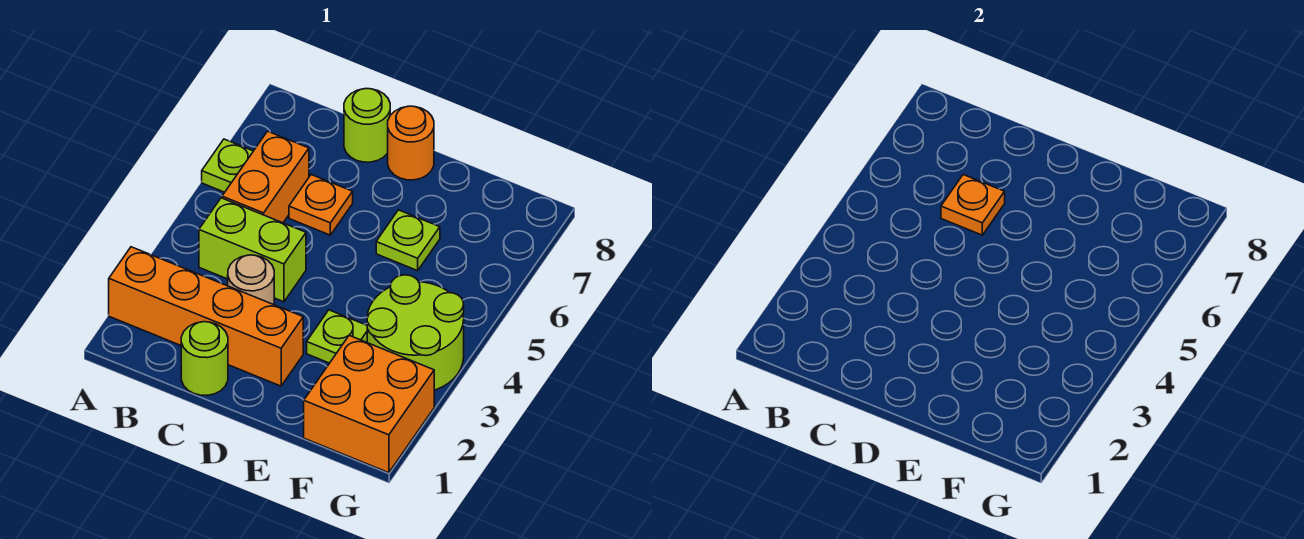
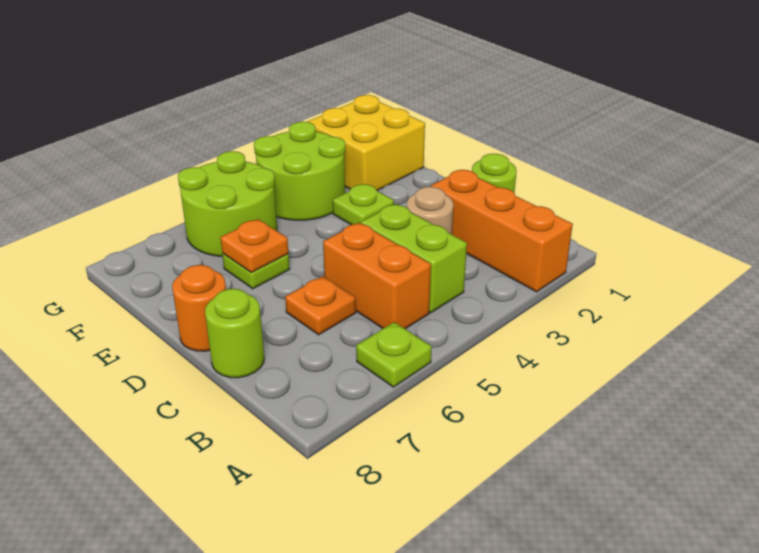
orange 1x4 brick [109,247,303,386] -> orange 1x3 brick [431,170,573,292]
orange 1x2 brick [222,131,309,223] -> orange 1x2 brick turned to [323,223,431,329]
orange 1x1 plate [941,175,1005,235] -> orange 1x1 plate moved to [220,219,288,272]
orange 2x2 brick [304,335,434,473] -> yellow 2x2 brick [307,95,425,190]
none -> lime 2x2 round brick [178,151,277,256]

